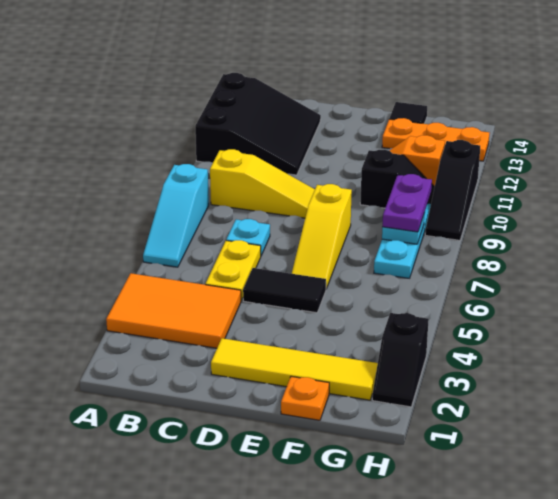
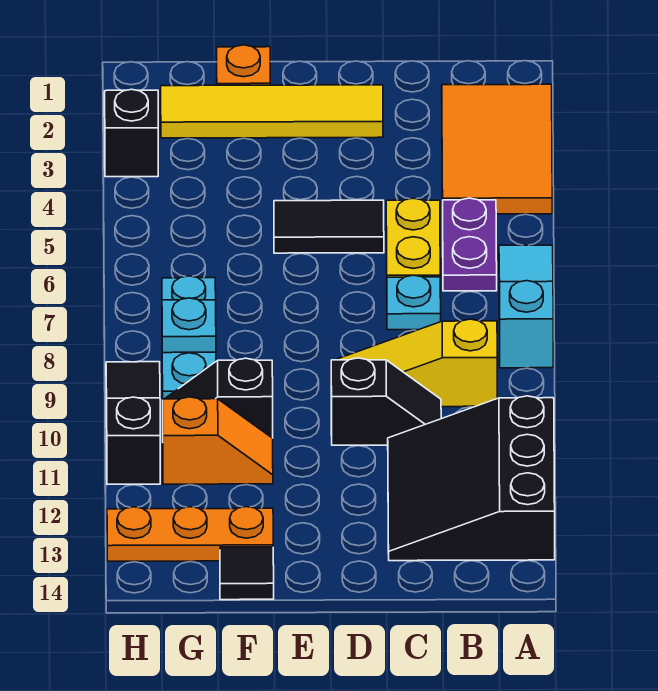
orange 2x3 tile [106,273,241,348] -> orange 2x3 tile turned to [442,84,552,214]
none -> black 1x2 slope [331,358,441,445]
yellow 1x3 slope [292,184,352,289] -> none
purple 1x2 plate [382,174,432,232] -> purple 1x2 plate moved to [443,198,497,291]

